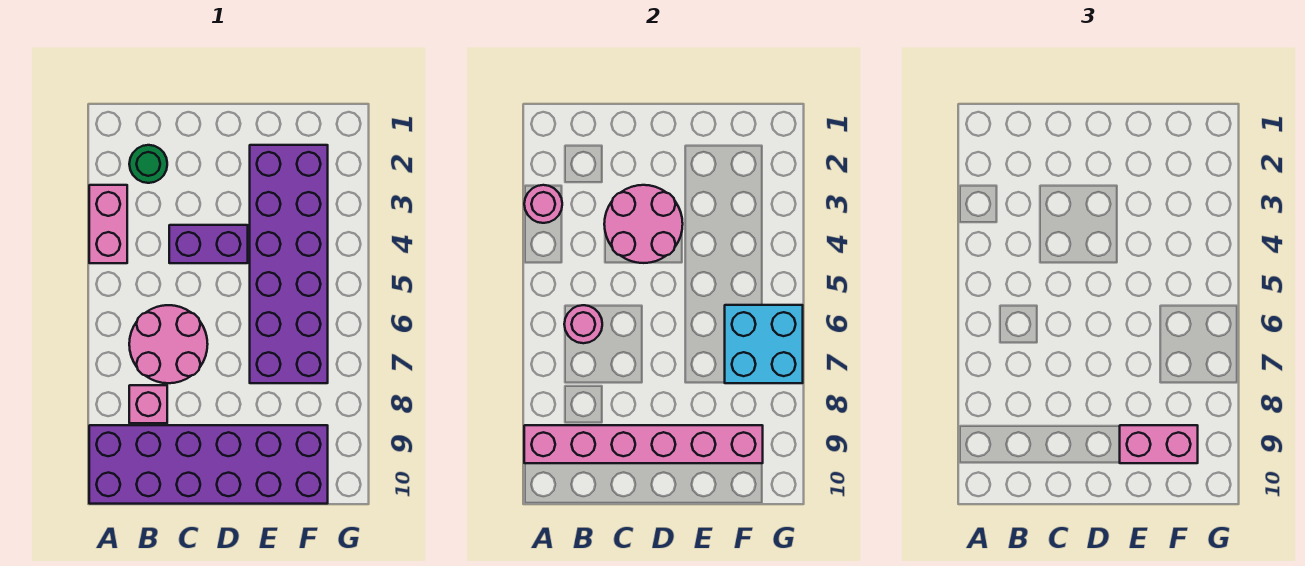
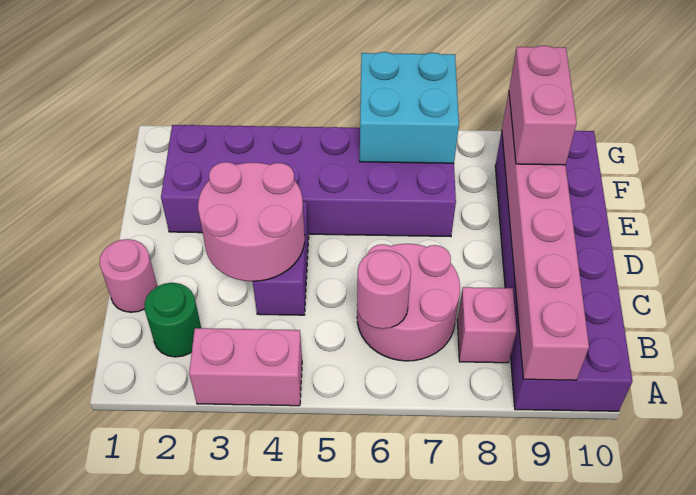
pink 1x1 round brick [524,185,562,223] -> pink 1x1 round brick moved to [100,239,157,312]

